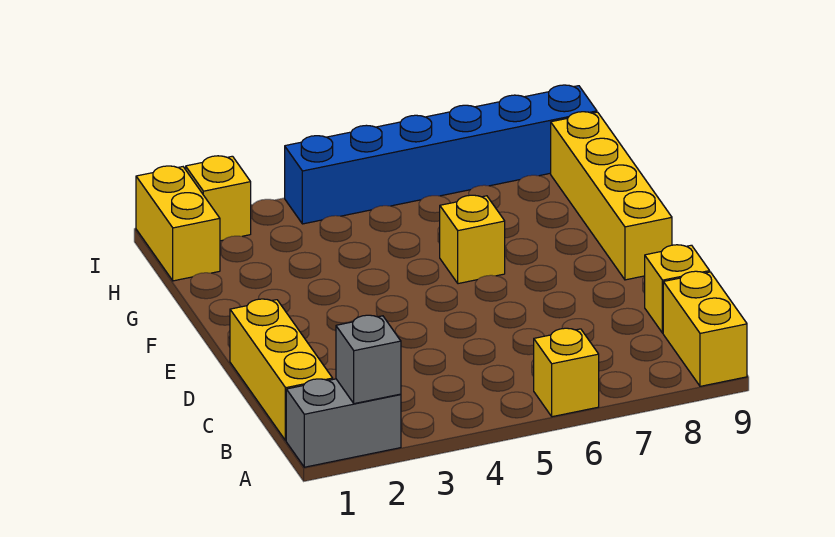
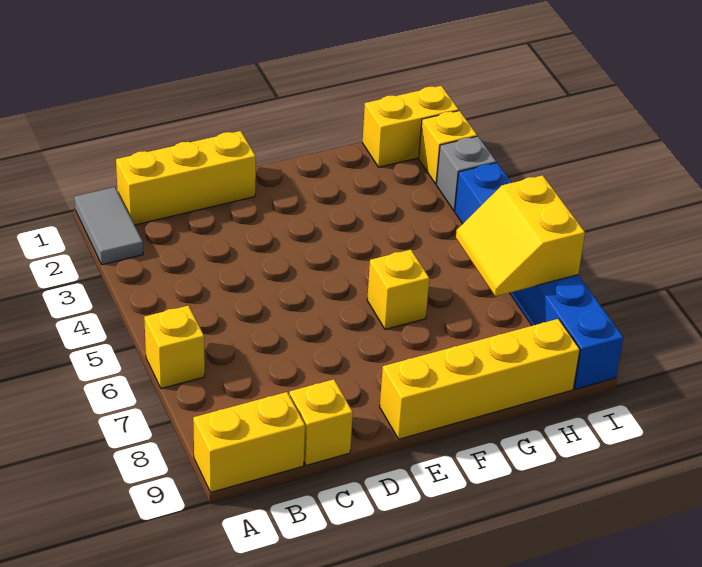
grey 1x2 brick [286,379,401,467] -> grey 1x2 tile [74,187,143,265]
grey 1x1 brick [336,315,401,404] -> grey 1x1 brick moved to [436,136,496,211]
none -> yellow 2x2 slope [456,175,585,296]

